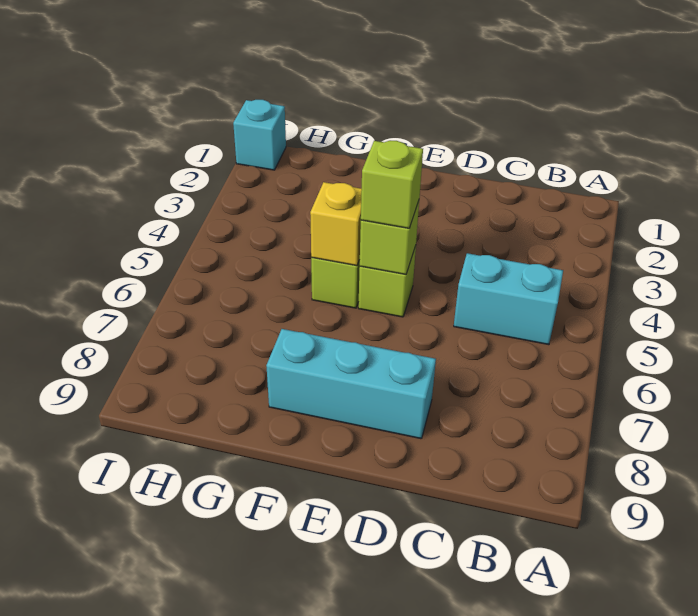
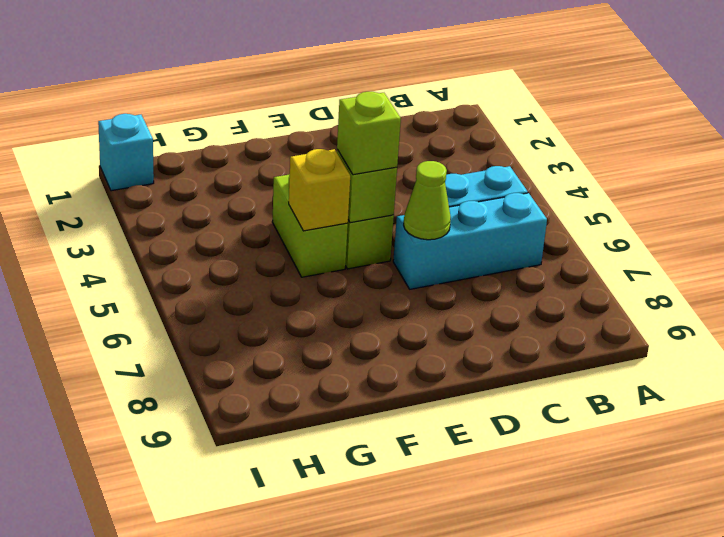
none -> lime 1x1 cone [404,161,451,240]
cyan 1x3 brick [266,329,436,439] -> cyan 1x3 brick moved to [393,193,547,289]

